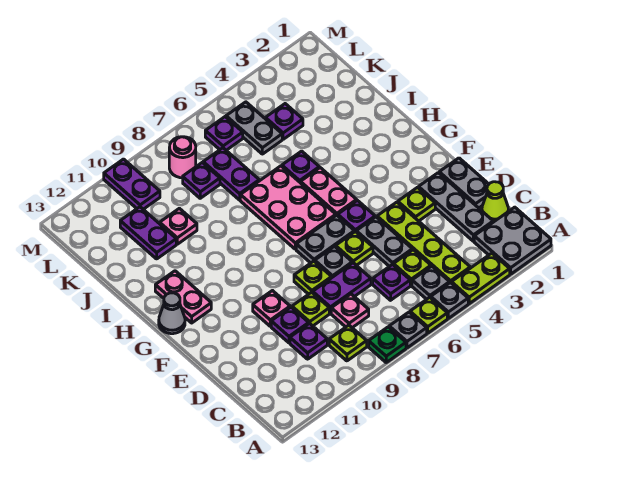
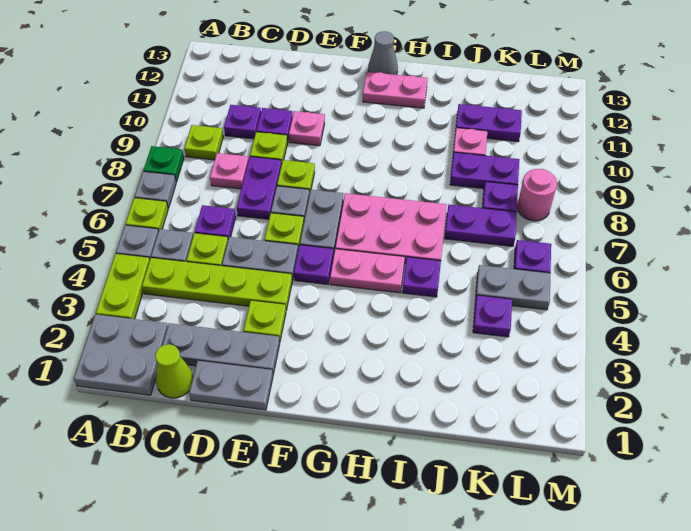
purple 1x2 plate [104,159,160,209] -> purple 1x2 plate moved to [450,152,519,189]

